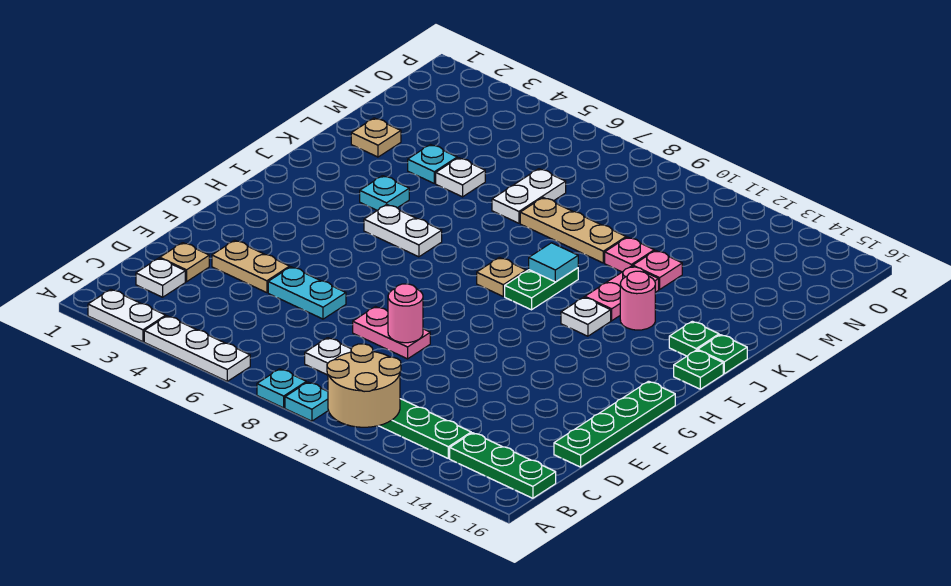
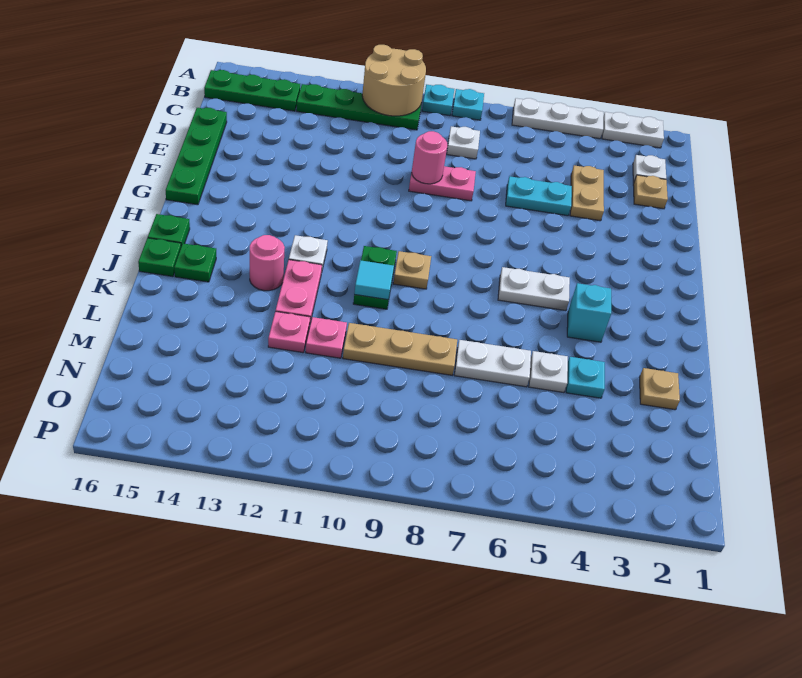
tan 1x2 plate [212,240,290,293] -> tan 1x2 plate turned to [570,165,604,221]
cyan 1x1 plate [360,176,409,210] -> cyan 1x1 brick [567,283,611,342]
white 1x2 plate [492,169,566,223] -> white 1x2 plate turned to [454,340,531,387]

